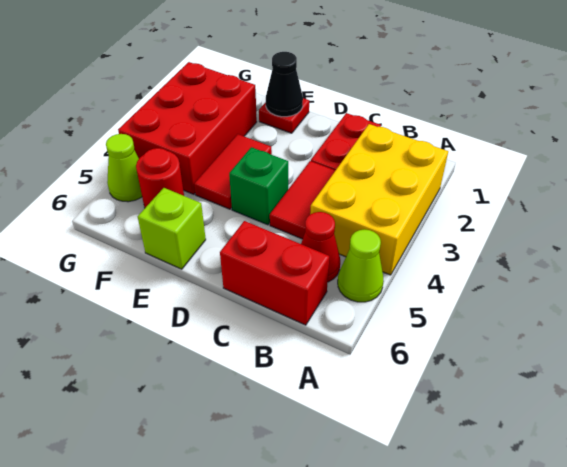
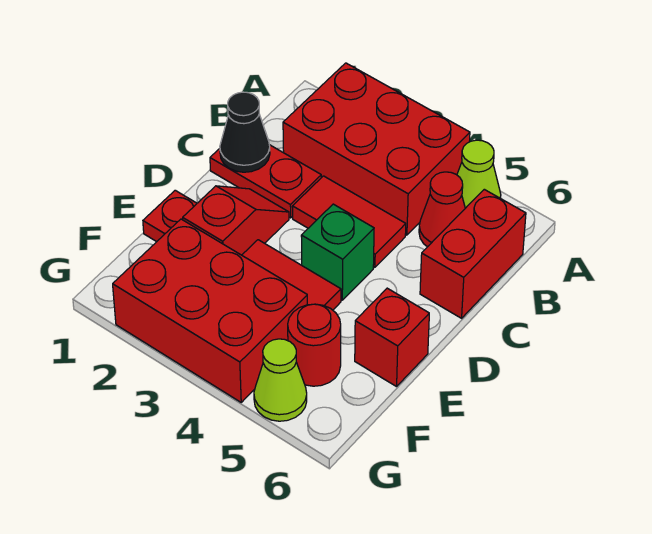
yellow 2x3 brick [310,124,448,275] -> red 2x3 brick [283,63,470,235]
none -> red 1x2 slope [183,186,289,255]
black 1x1 cone [266,52,303,117] -> black 1x1 cone moved to [220,92,270,172]
lime 1x1 brick [138,188,206,269] -> red 1x1 brick [355,288,429,387]

